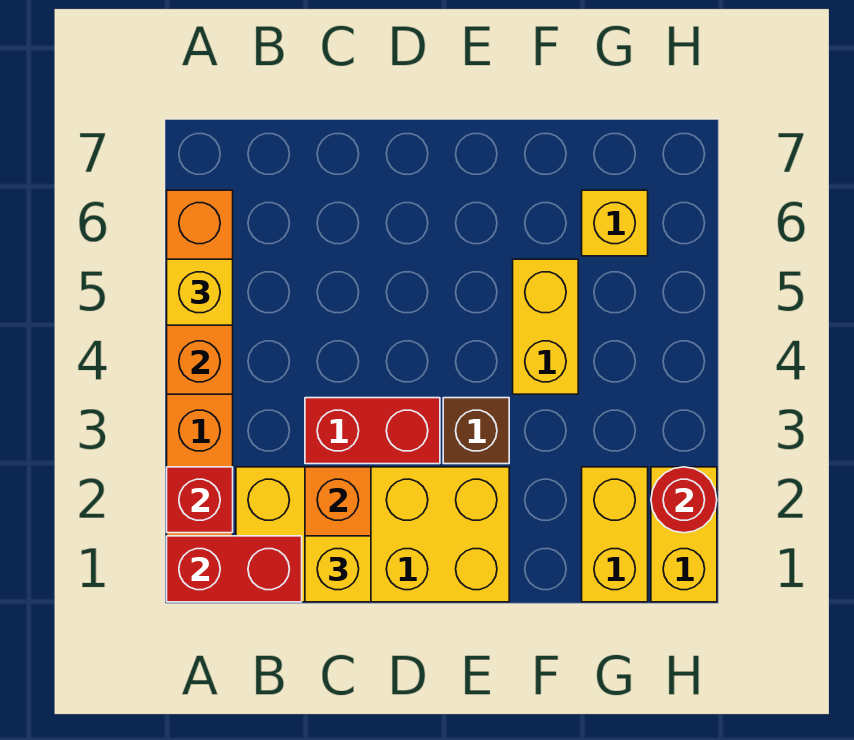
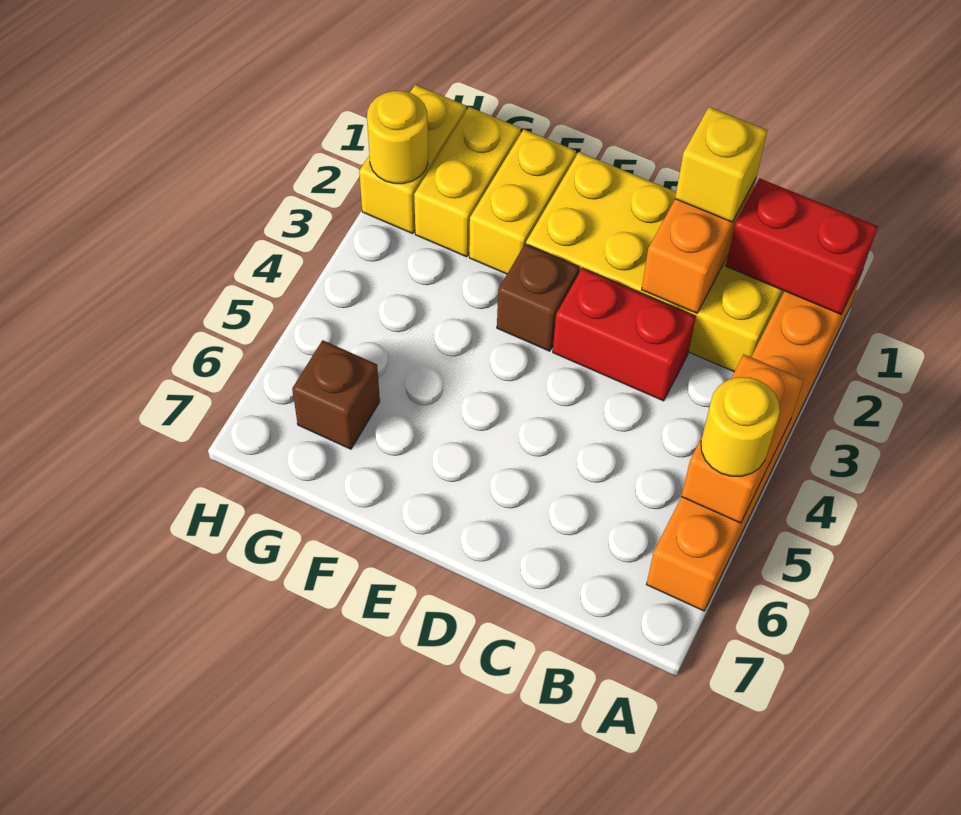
red 1x1 brick [167,467,233,533] -> none
yellow 1x1 brick [167,259,233,325] -> yellow 1x1 round brick [701,377,780,476]
yellow 1x2 brick [513,259,578,394] -> yellow 1x2 brick moved to [469,129,576,274]
yellow 1x1 brick [582,190,648,256] -> brown 1x1 brick [292,340,380,449]
red 1x1 round brick [651,467,717,533] -> yellow 1x1 round brick [367,91,428,184]

